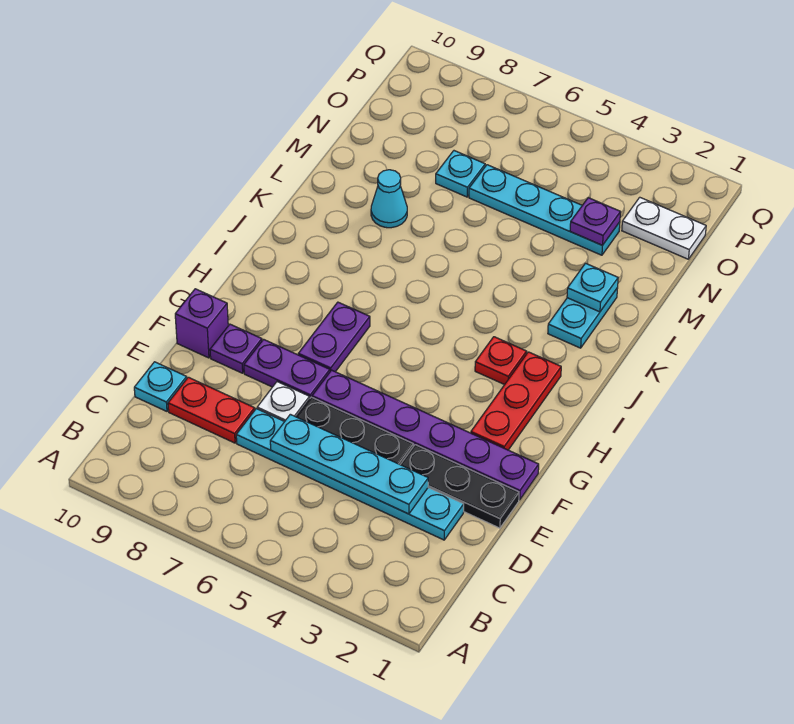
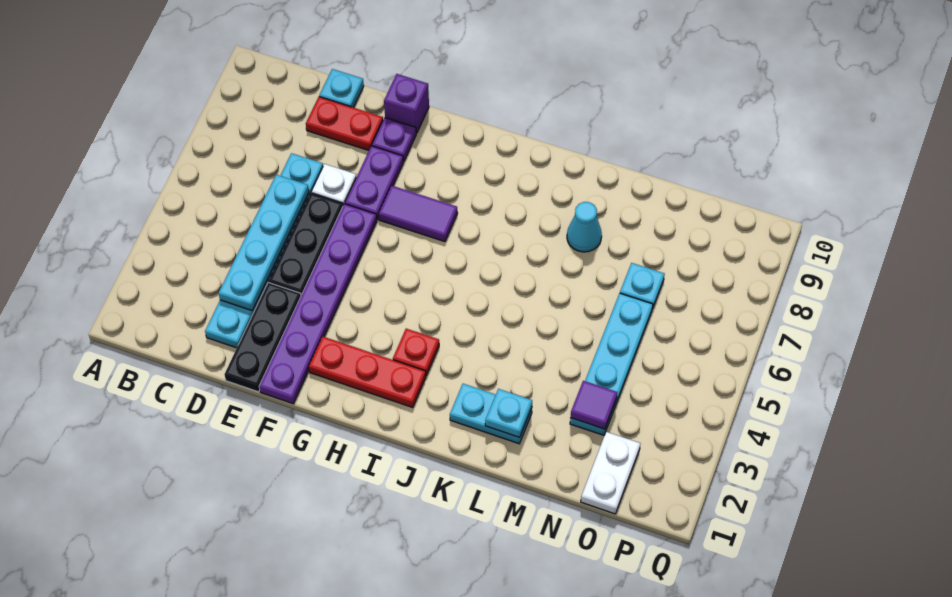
red 1x2 plate [168,377,255,443] -> red 1x2 plate turned to [306,97,383,150]
purple 1x2 plate [298,302,370,372] -> purple 1x2 tile [379,186,458,242]
purple 1x1 plate [570,198,621,245] -> purple 1x1 tile [571,381,617,429]

